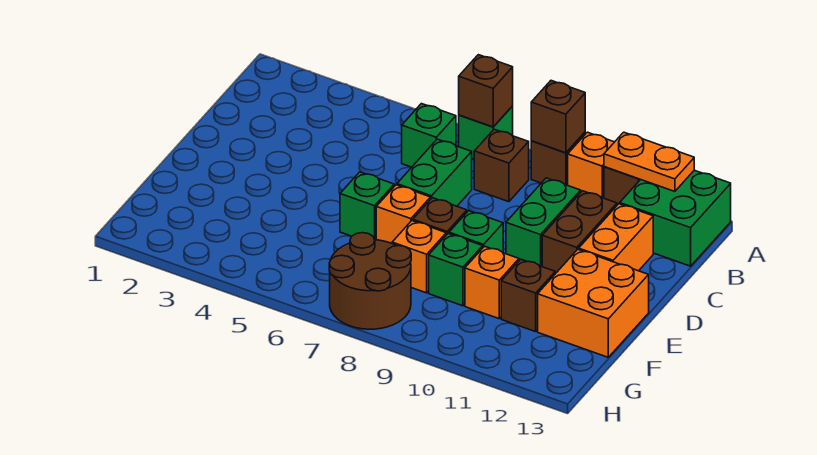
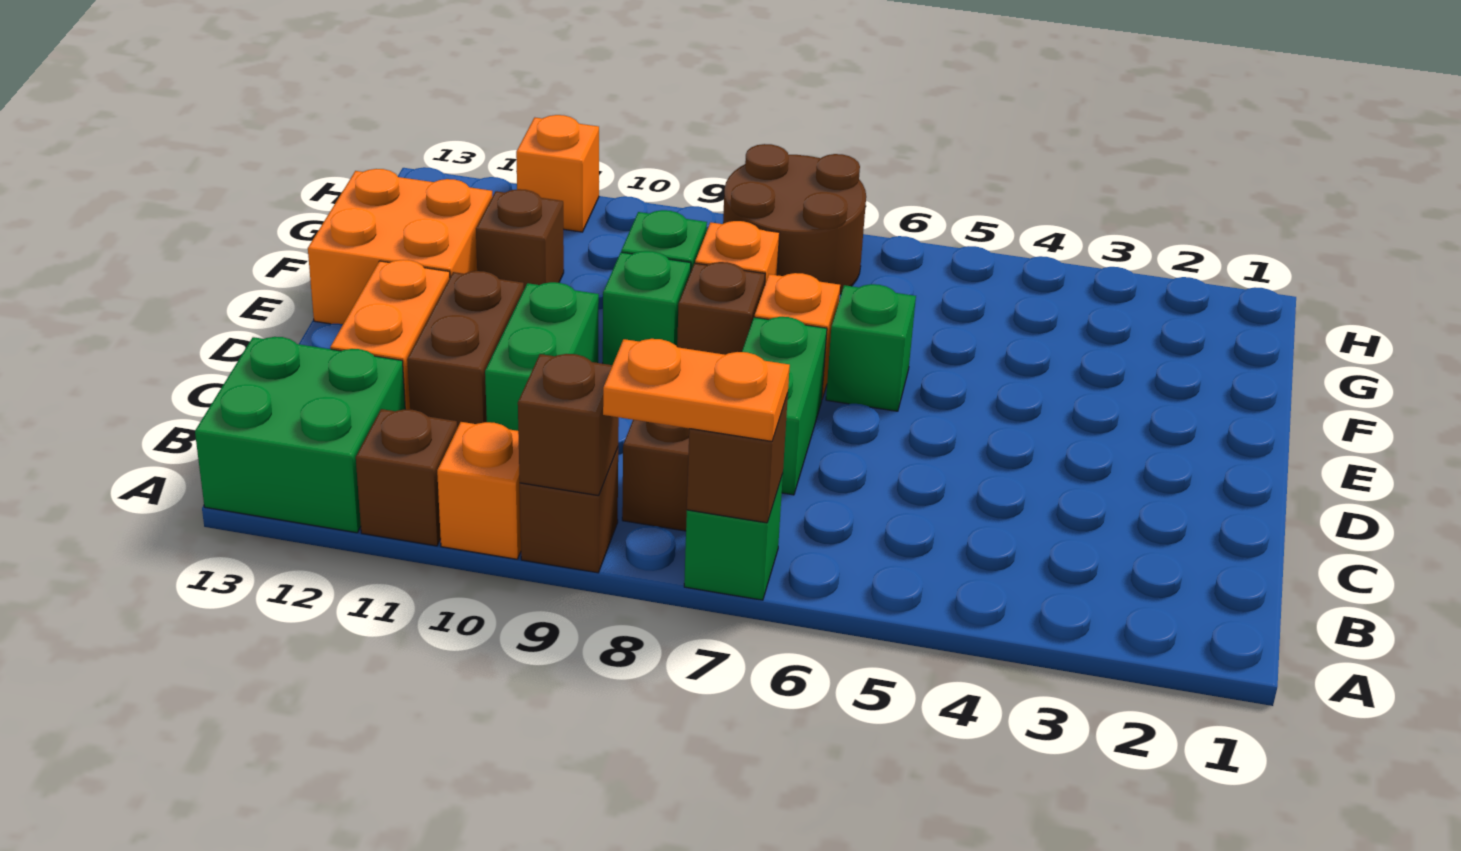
orange 1x2 plate [604,132,694,192] -> orange 1x2 plate moved to [603,339,790,441]
green 1x1 brick [402,104,456,167] -> none
orange 1x1 brick [465,246,519,319] -> orange 1x1 brick moved to [516,115,599,232]

